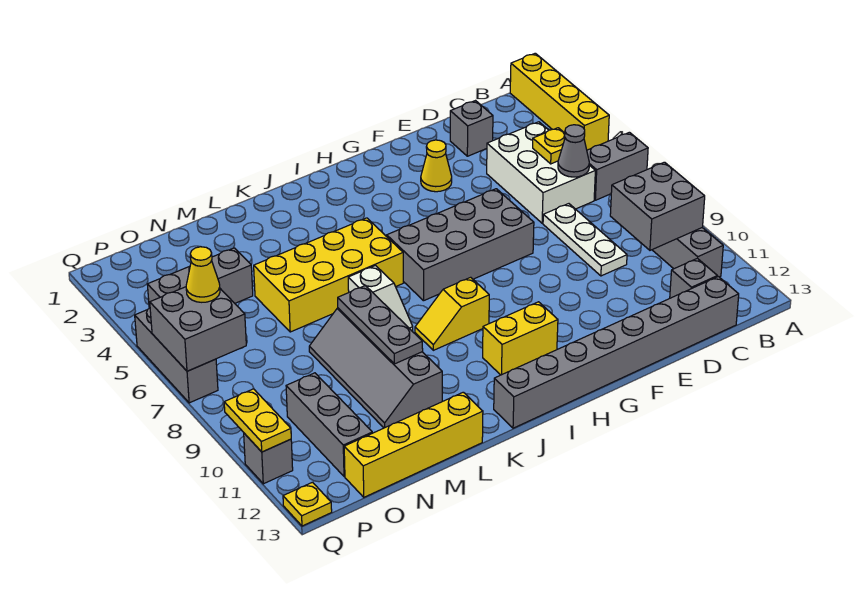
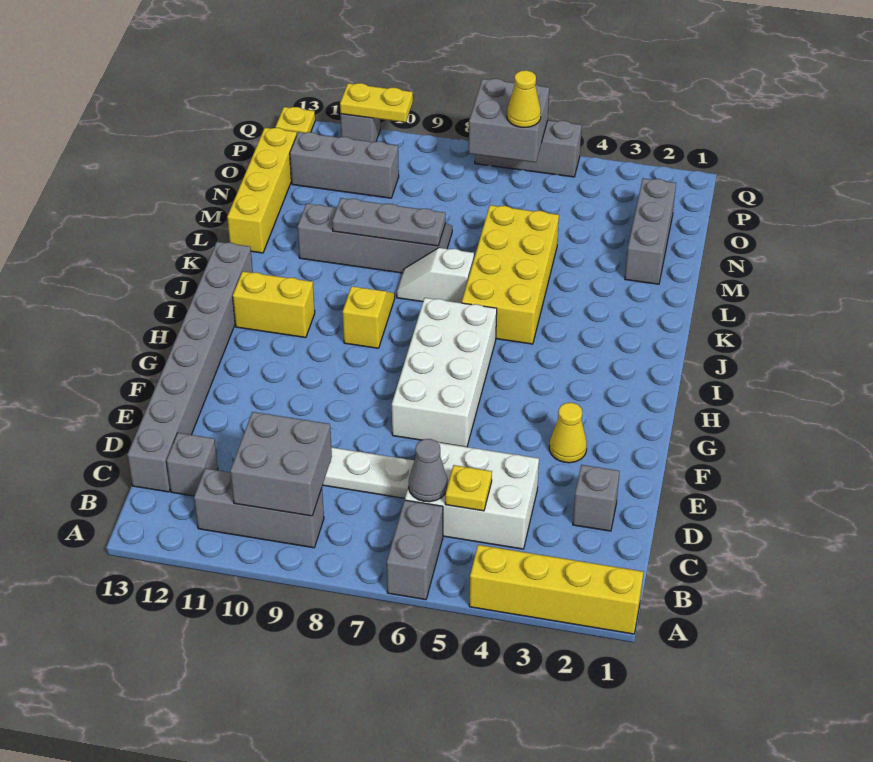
grey 2x4 brick [387,189,534,301] -> white 2x4 brick [392,298,497,447]
yellow 1x2 brick [483,302,558,375] -> yellow 1x2 brick turned to [233,271,315,338]
grey 1x3 brick [147,248,253,308] -> grey 1x3 brick moved to [625,178,676,284]

